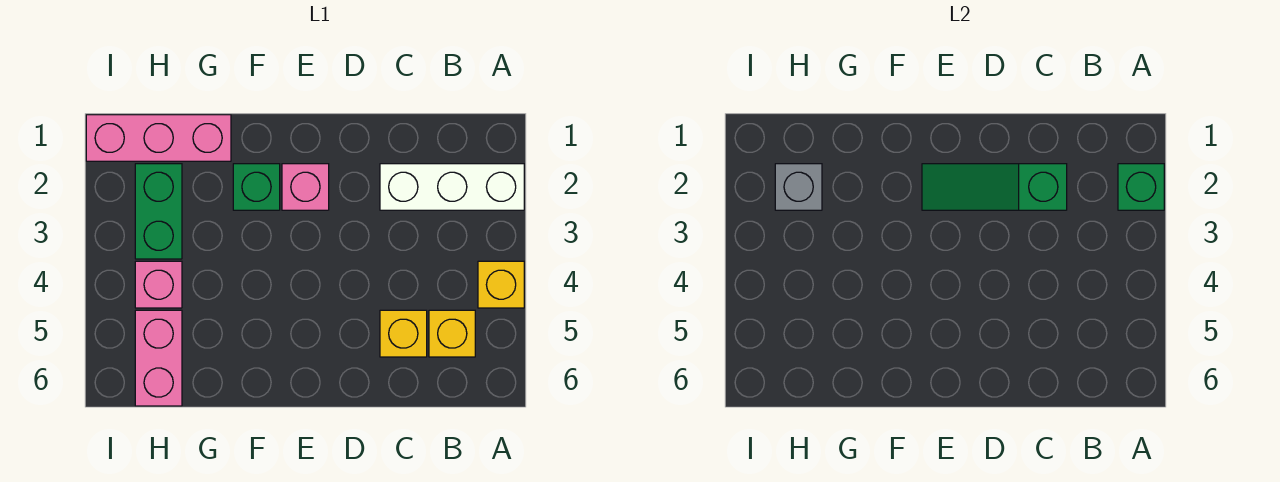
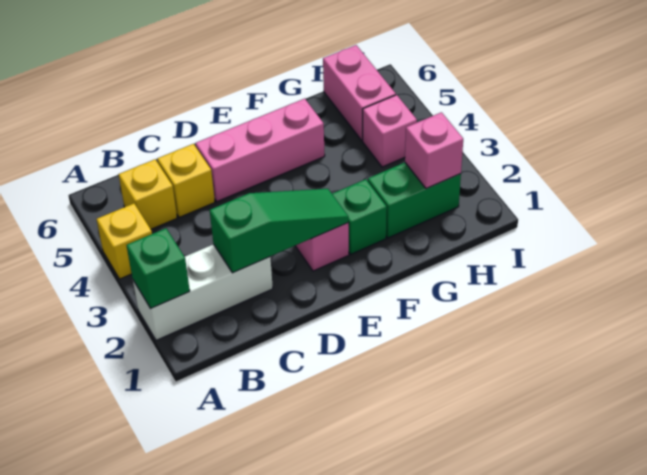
pink 1x3 brick [86,115,231,161] -> pink 1x3 brick moved to [195,99,325,202]
green 1x2 brick [135,164,182,259] -> green 1x2 brick turned to [368,163,461,238]
grey 1x1 brick [775,164,822,210] -> pink 1x1 brick [405,112,463,189]

